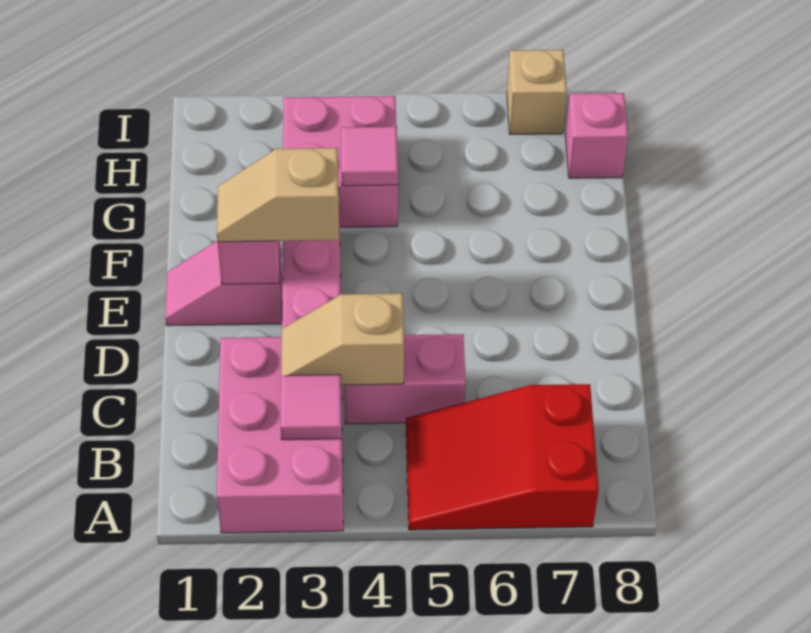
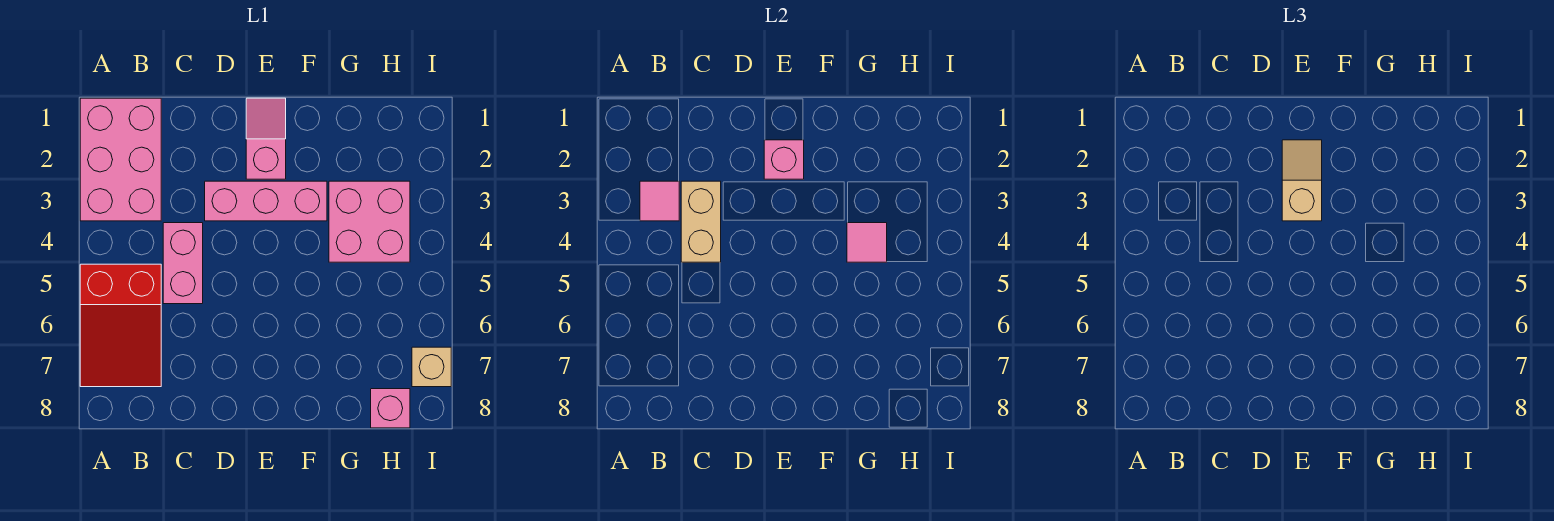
pink 2x3 brick [217,337,343,533] -> pink 2x3 brick turned to [80,98,161,221]
red 2x3 slope [406,384,599,530] -> red 2x3 slope turned to [80,264,161,387]
tan 1x2 slope [281,293,404,385] -> tan 1x2 brick [681,181,721,262]

